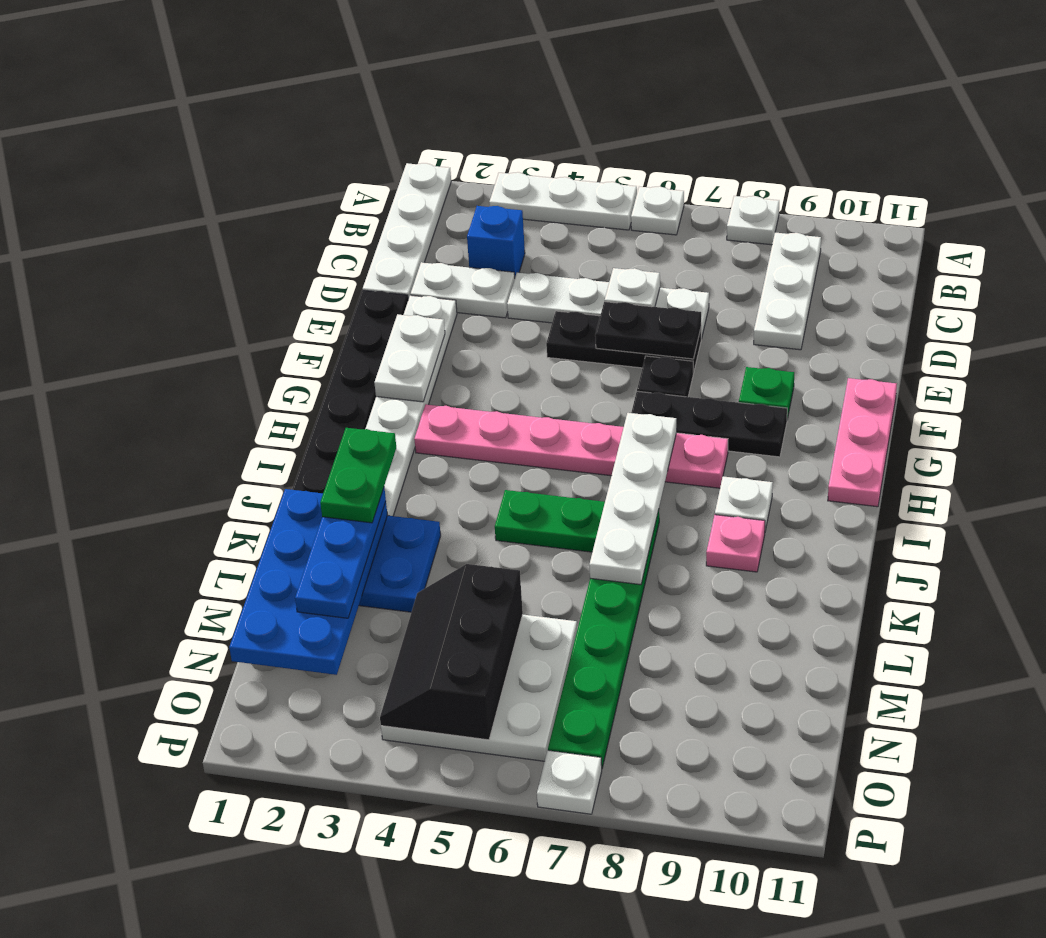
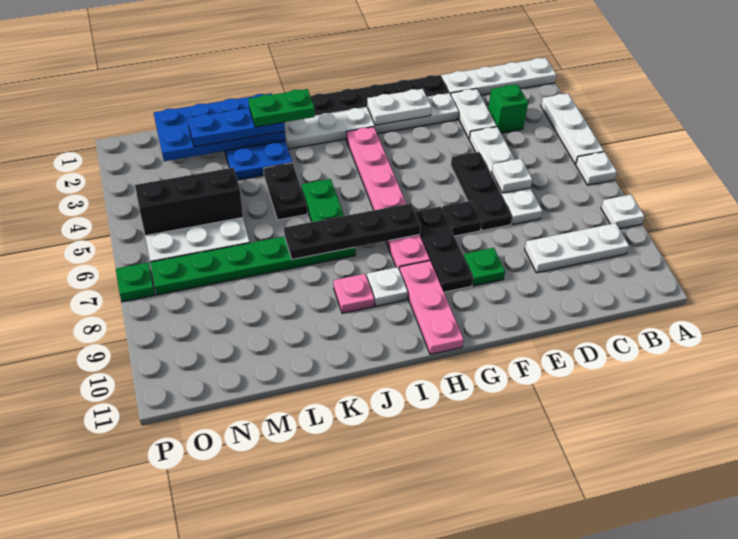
blue 1x1 brick [467,206,525,276] -> green 1x1 brick [488,84,528,133]
black 1x2 plate [595,302,701,359] -> black 1x2 plate moved to [263,163,307,220]
pink 1x3 plate [828,378,897,507] -> pink 1x3 plate turned to [399,261,464,355]
white 1x4 plate [589,413,677,585] -> black 1x4 plate [284,203,420,259]
white 1x1 plate [537,750,602,814] -> green 1x1 plate [116,262,155,302]

